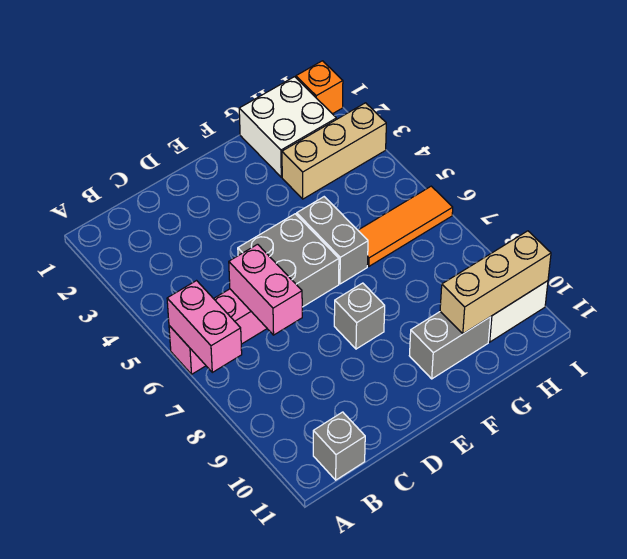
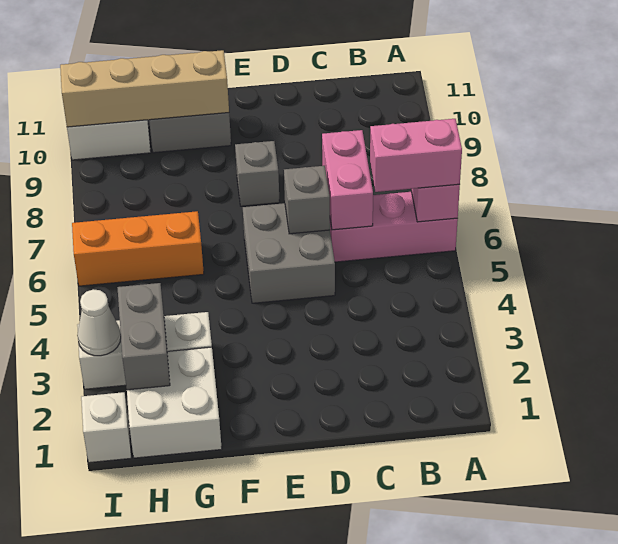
none -> pink 1x2 brick [370,119,462,192]
grey 1x1 brick [313,412,365,480] -> grey 1x1 brick moved to [284,166,330,234]
grey 1x2 brick [297,197,368,284] -> grey 1x2 brick moved to [117,283,170,390]
tan 1x3 brick [282,103,386,199] -> white 1x3 brick [77,312,212,389]
orange 1x3 tile [358,186,453,266] -> orange 1x3 brick [72,211,204,286]
tan 1x3 brick [440,231,551,334] -> tan 1x4 brick [60,50,229,127]
orange 1x1 brick [296,61,343,114] -> white 1x1 brick [81,392,131,463]
none -> white 1x1 cone [77,289,121,356]

